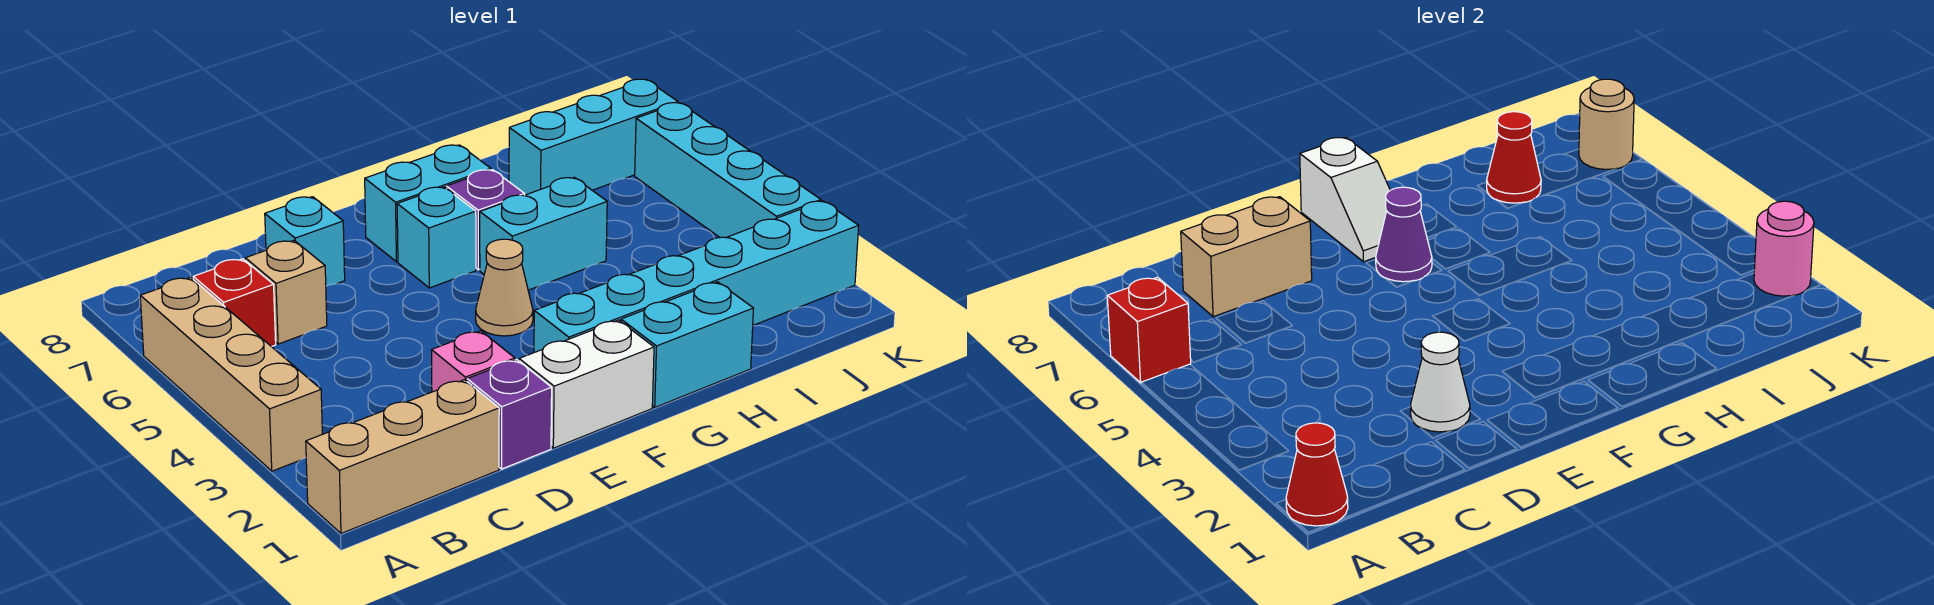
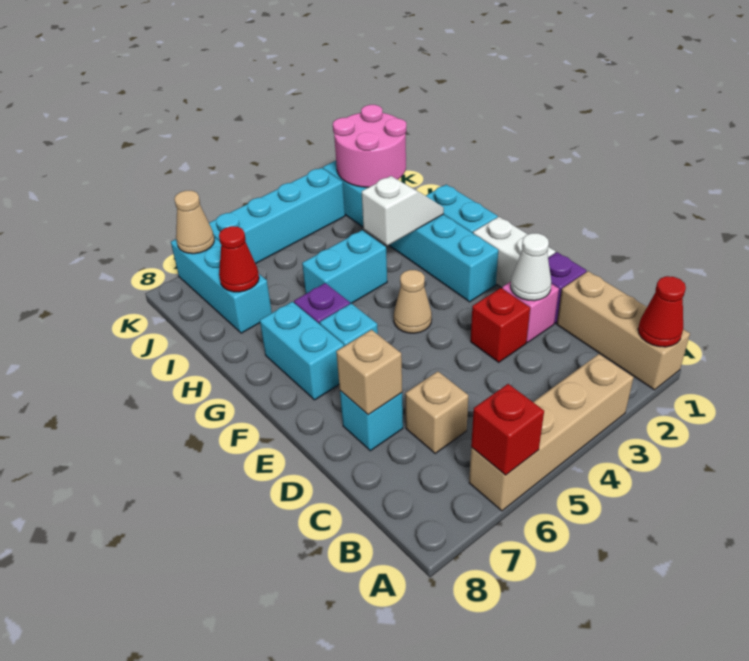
red 1x1 brick [193,259,276,347] -> red 1x1 brick moved to [471,288,530,362]
tan 1x2 brick [1181,197,1312,317] -> tan 1x1 brick [336,330,402,415]
purple 1x1 cone [1376,187,1432,282] -> none
white 1x2 slope [1300,138,1390,262] -> white 1x2 slope moved to [362,176,444,246]
cyan 1x2 brick [480,177,607,290] -> cyan 1x2 brick turned to [302,230,387,304]
pink 1x1 round brick [1754,201,1814,296] -> pink 2x2 round brick [333,105,406,187]
tan 1x1 round brick [1579,79,1634,169] -> tan 1x1 cone [174,191,214,254]

